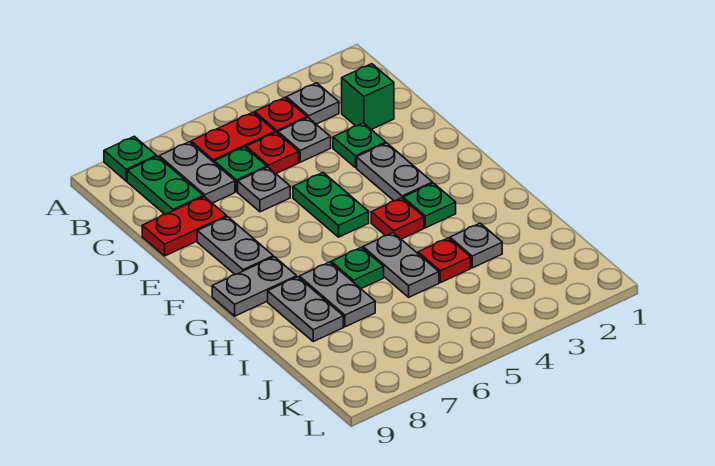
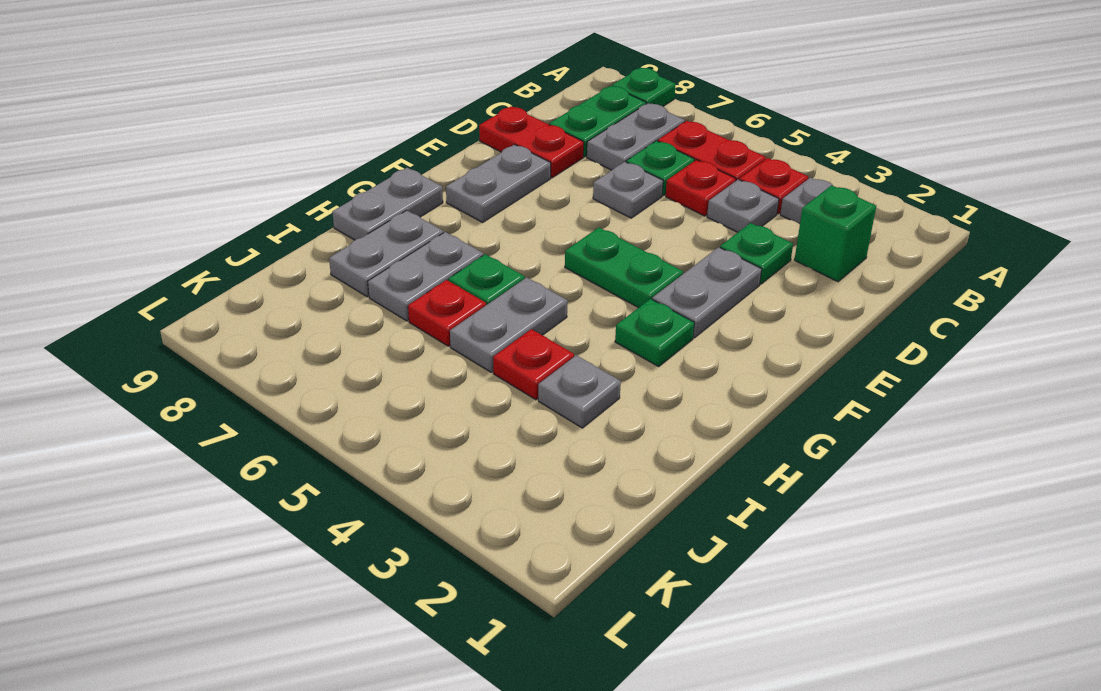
green 1x2 plate [293,173,369,237] -> green 1x2 plate turned to [565,228,683,308]
red 1x1 plate [371,198,424,239] -> red 1x1 plate moved to [408,280,486,346]
grey 1x2 plate [212,257,297,316] -> grey 1x2 plate turned to [332,168,443,240]

